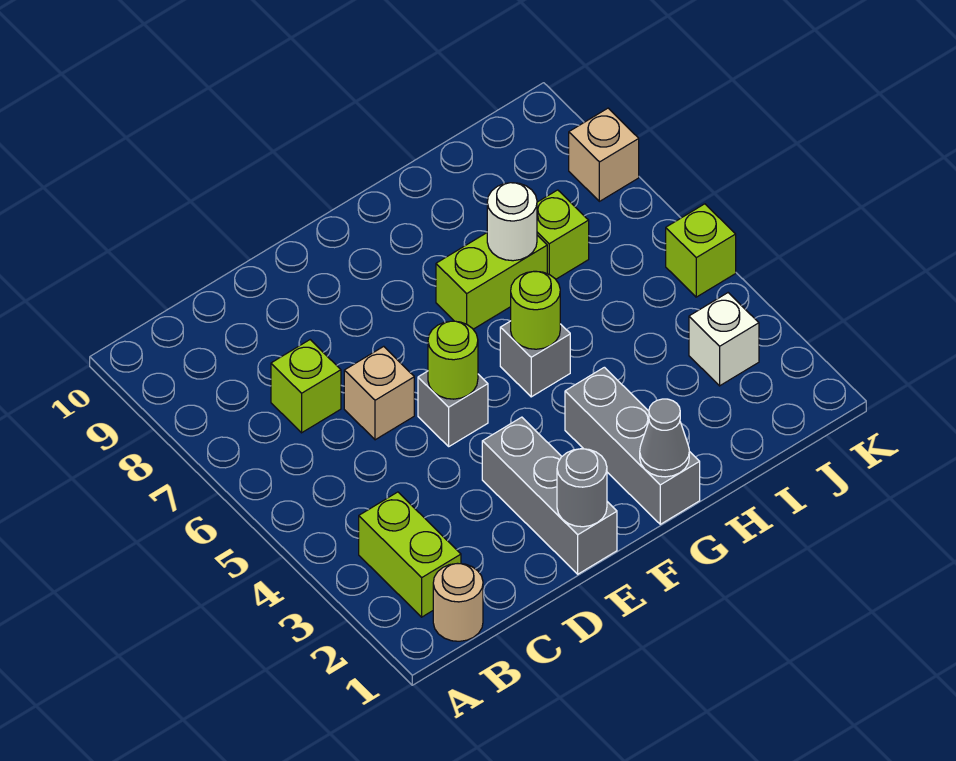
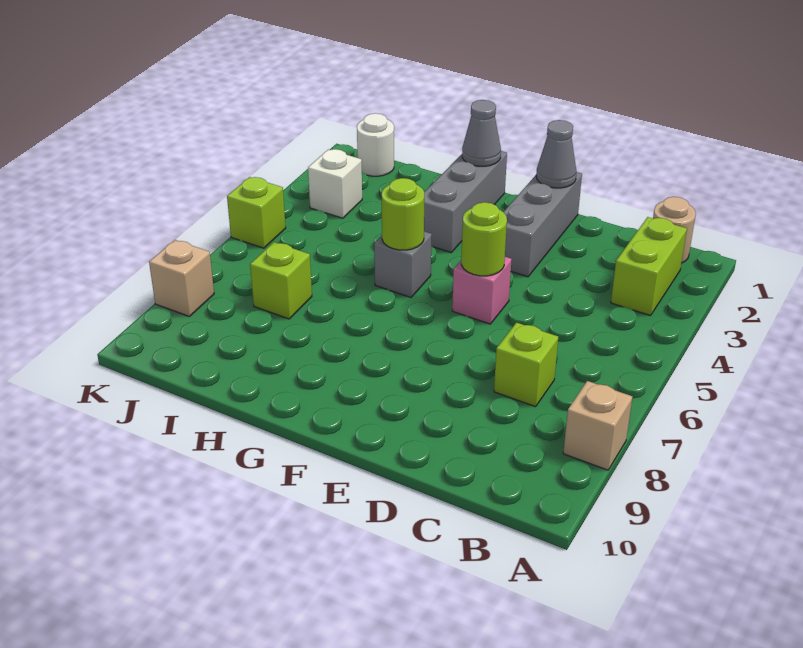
tan 1x1 brick [344,346,414,440] -> tan 1x1 brick moved to [563,381,632,470]
grey 1x1 round brick [557,449,607,527] -> grey 1x1 cone [536,120,577,188]
grey 1x1 brick [418,371,488,446] -> pink 1x1 brick [452,257,512,324]
lime 1x2 brick [436,233,547,329] -> none
white 1x1 round brick [487,183,537,261] -> white 1x1 round brick moved to [357,113,394,176]

